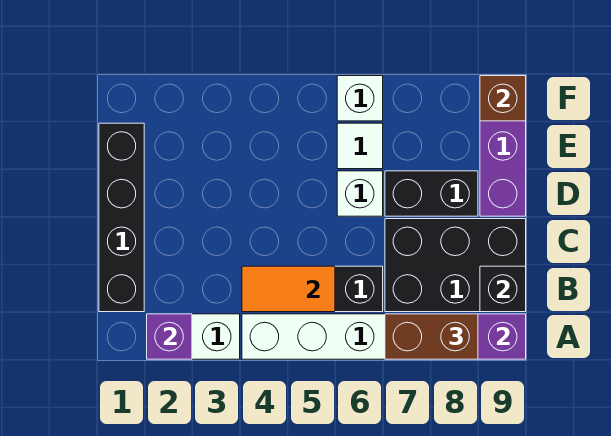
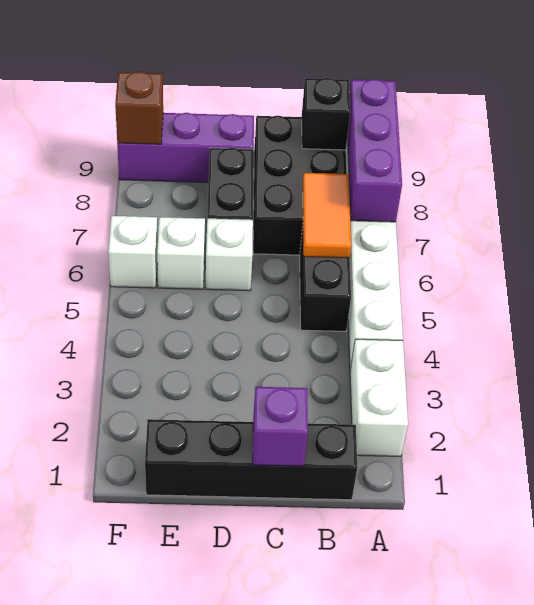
purple 1x1 brick [147,314,192,359] -> purple 1x1 brick moved to [253,387,308,466]
brown 1x2 brick [385,314,478,359] -> none
orange 1x2 tile [242,266,335,312] -> orange 1x2 tile moved to [303,173,351,258]
white 1x1 tile [337,123,383,169] -> white 1x1 brick [157,217,205,289]

